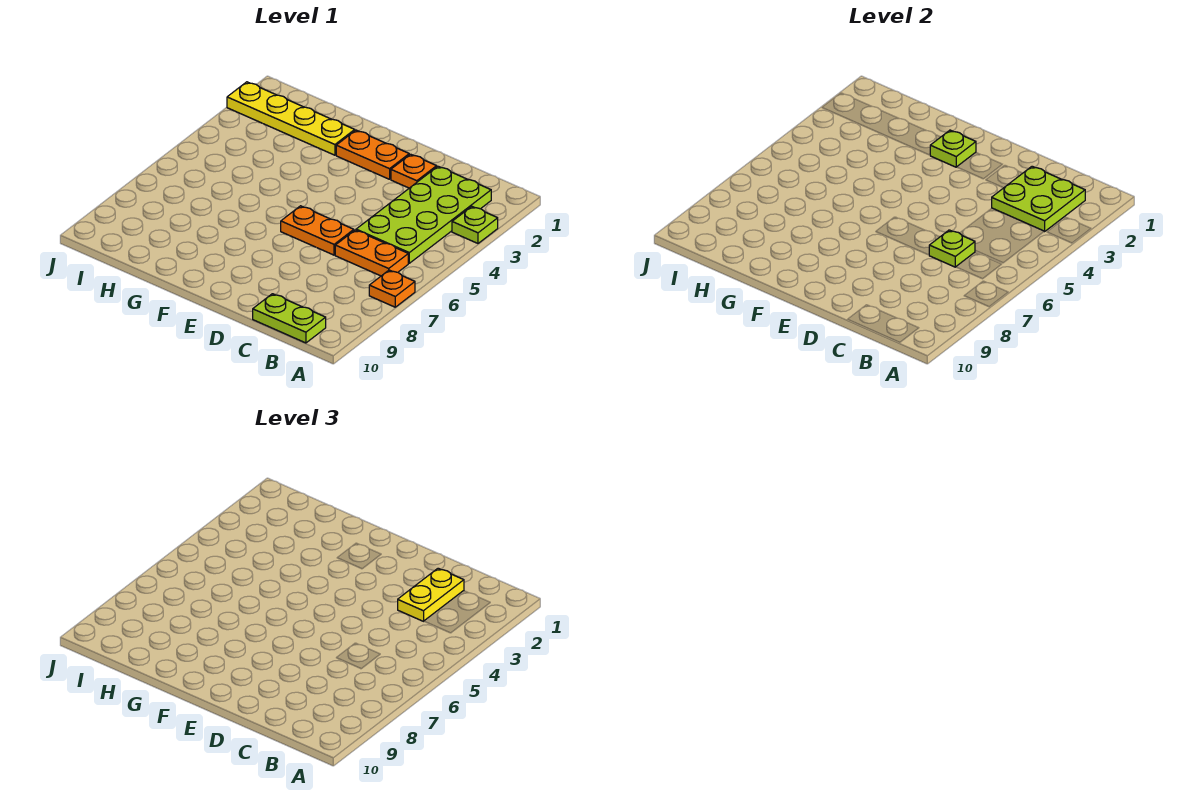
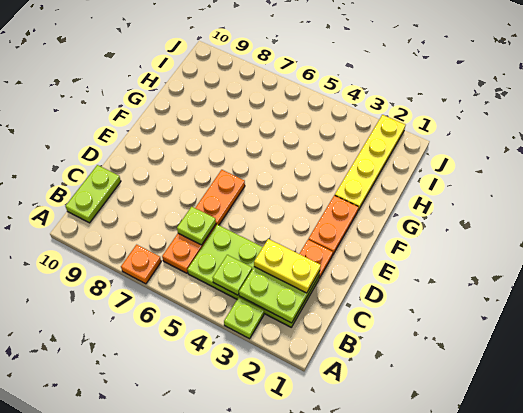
lime 1x1 plate [930,130,976,167] -> lime 1x1 plate moved to [213,255,252,295]

